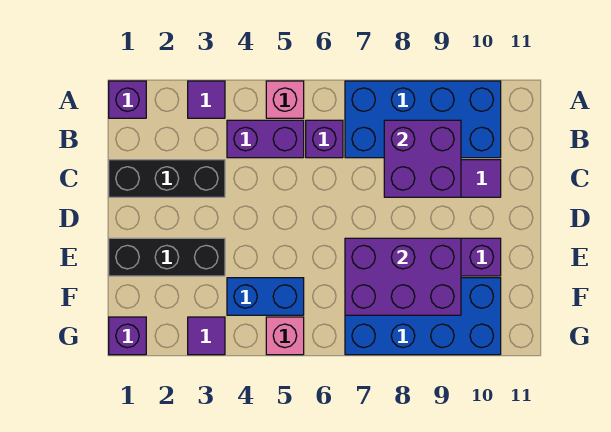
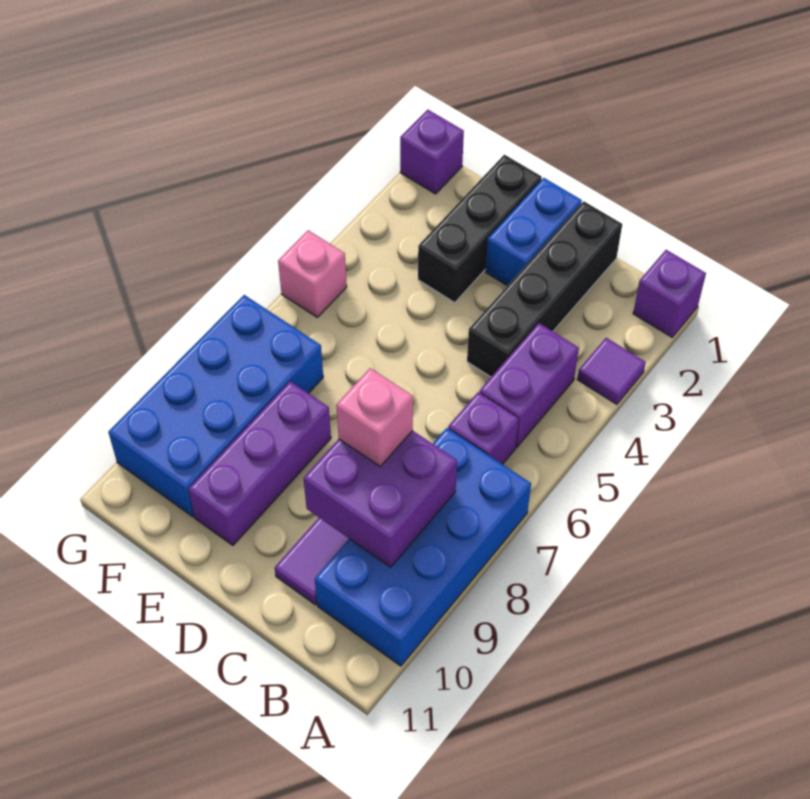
pink 1x1 brick [266,81,304,118] -> pink 1x1 brick moved to [336,368,413,466]
black 1x3 brick [109,160,225,197] -> black 1x4 brick [467,201,622,377]
purple 2x3 brick [345,238,461,315] -> none
blue 1x2 brick [227,278,304,315] -> blue 1x2 brick moved to [486,178,582,286]
purple 1x1 tile [188,317,225,355] -> none

